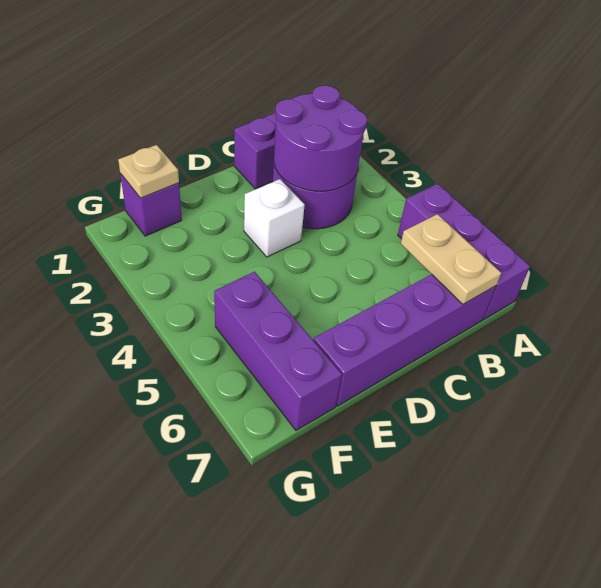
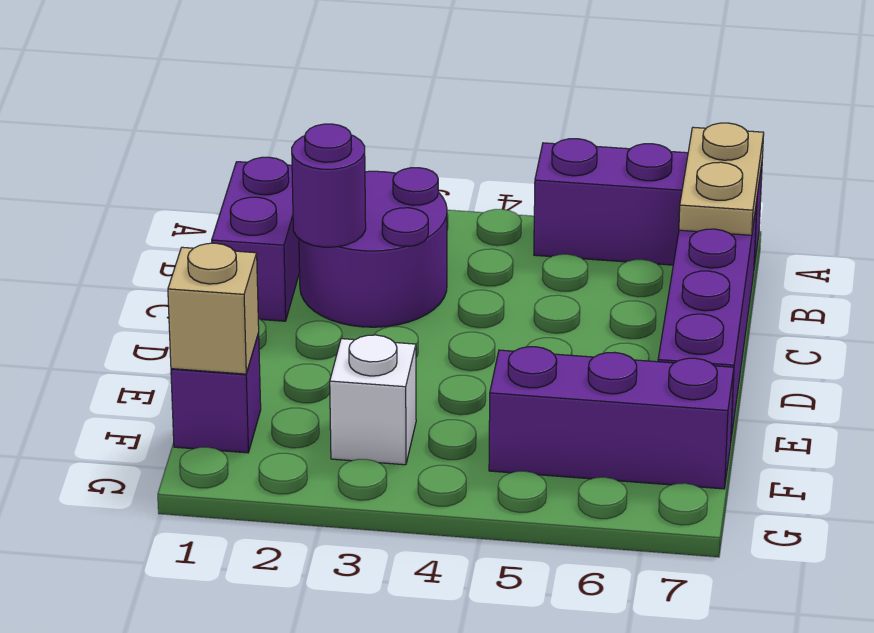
purple 2x2 round brick [274,85,367,191] -> purple 1x1 round brick [292,124,366,247]
tan 1x2 plate [401,214,501,304] -> tan 1x2 plate turned to [679,123,764,235]
white 1x1 brick [244,179,305,257] -> white 1x1 brick moved to [330,335,416,465]
tan 1x1 plate [118,145,179,198] -> tan 1x1 brick [168,243,259,374]

